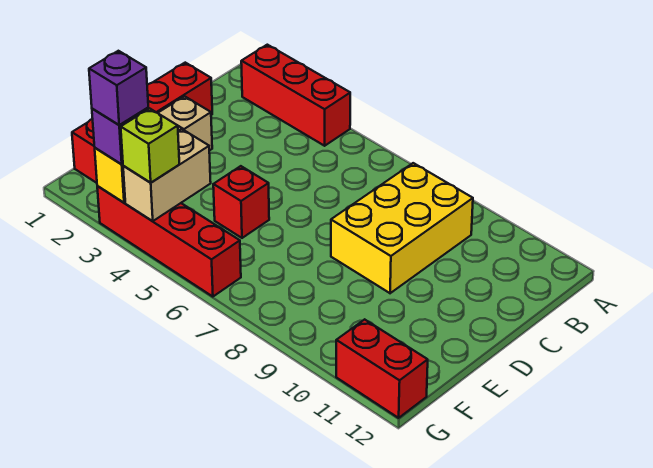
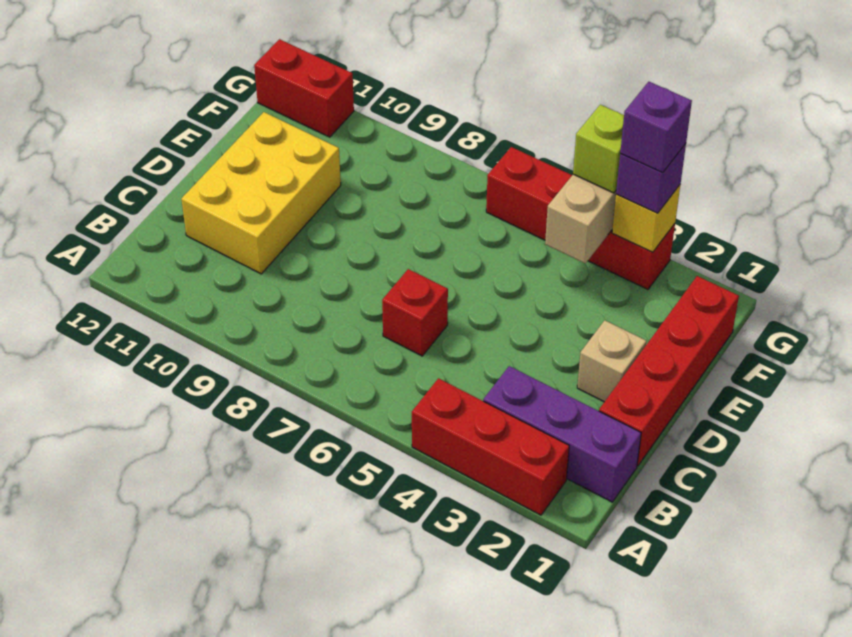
none -> purple 1x3 brick [483,366,641,502]
yellow 2x3 brick [331,163,473,293] -> yellow 2x3 brick moved to [181,112,341,274]
red 1x1 brick [213,166,269,238] -> red 1x1 brick moved to [382,269,448,356]

